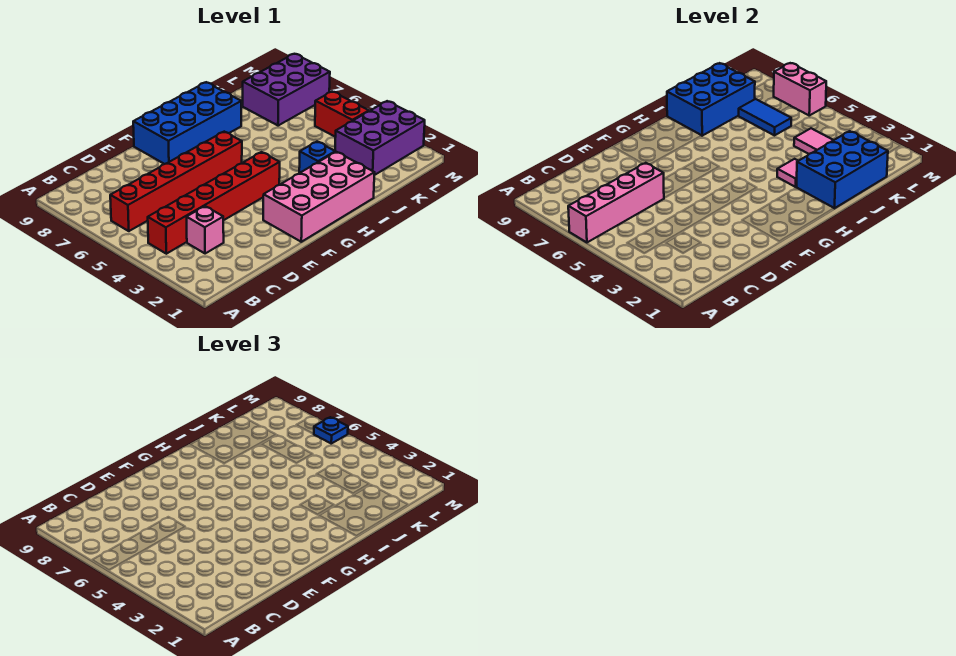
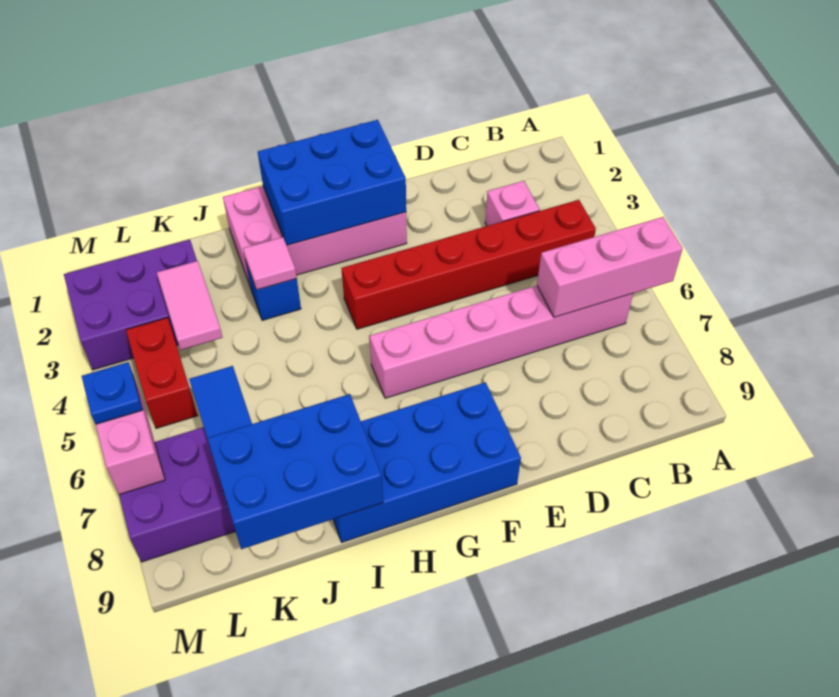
pink 1x4 brick [568,163,664,242] -> pink 1x3 brick [537,217,683,317]
red 1x6 brick [110,132,242,231] -> pink 1x6 brick [370,286,633,398]
blue 2x3 brick [796,131,888,208] -> blue 2x3 brick moved to [258,120,406,245]

